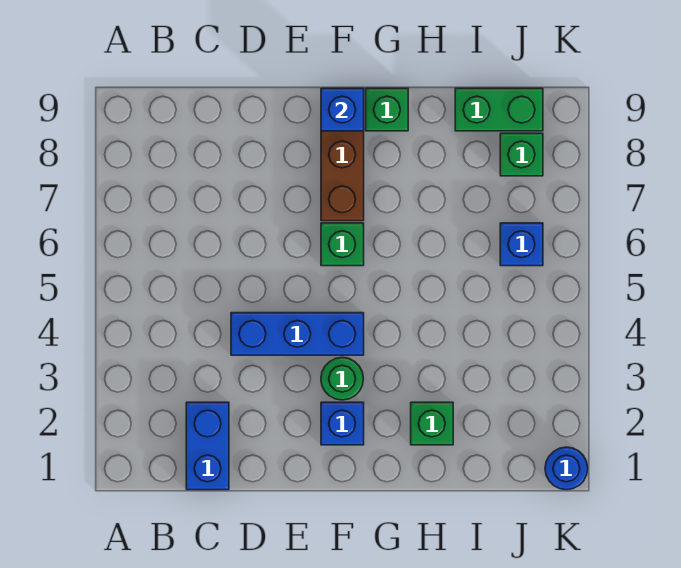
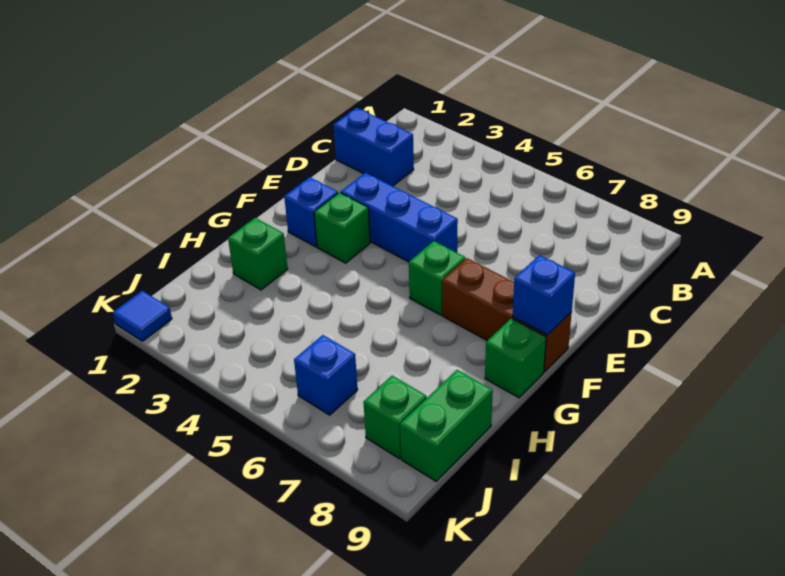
blue 1x3 brick [231,313,364,355] -> blue 1x3 brick turned to [341,173,458,262]
green 1x1 round brick [321,357,363,400] -> green 1x1 brick [314,193,370,263]
blue 1x1 round brick [545,447,588,490] -> blue 1x1 tile [113,291,172,341]

